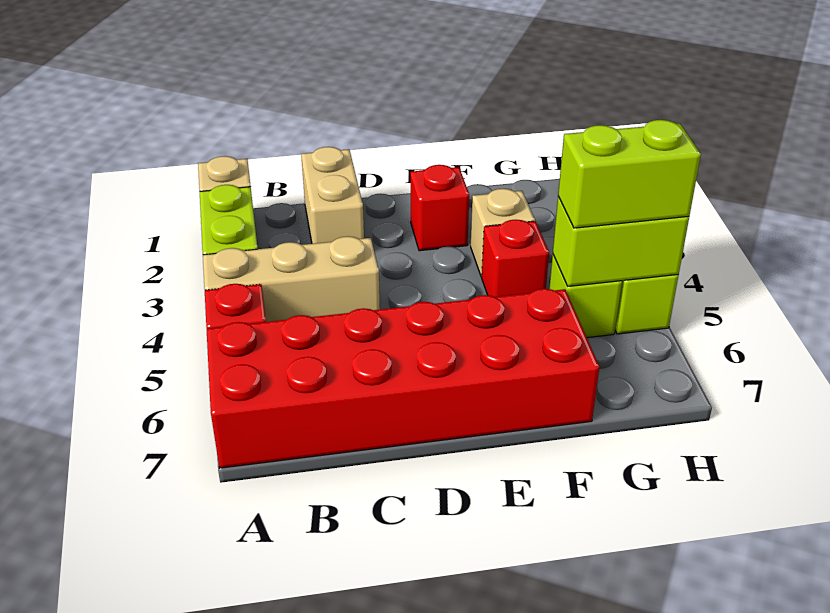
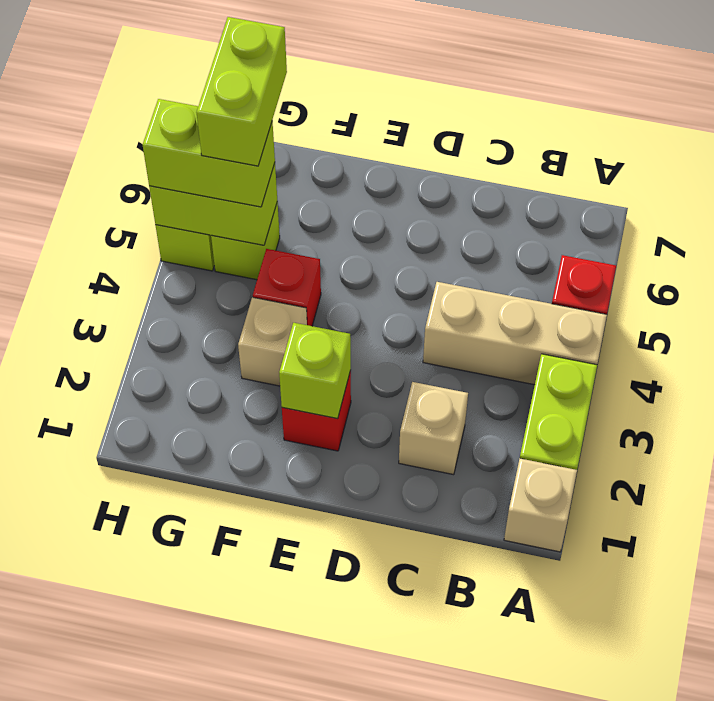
red 2x6 brick [207,289,599,468] -> none
tan 1x2 brick [301,147,364,244] -> tan 1x1 brick [399,382,468,475]
none -> lime 1x1 brick [279,323,351,418]
none -> lime 1x2 brick [197,17,287,166]

